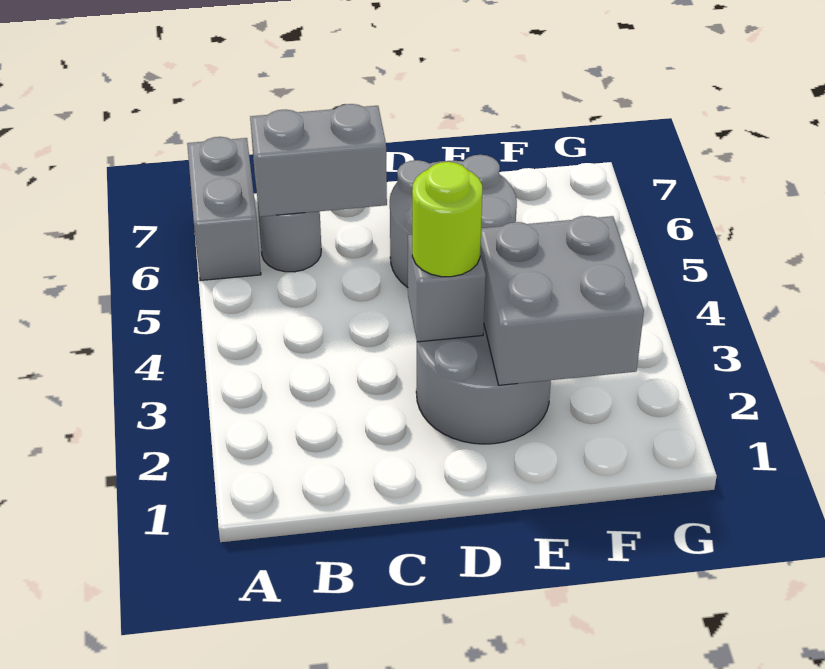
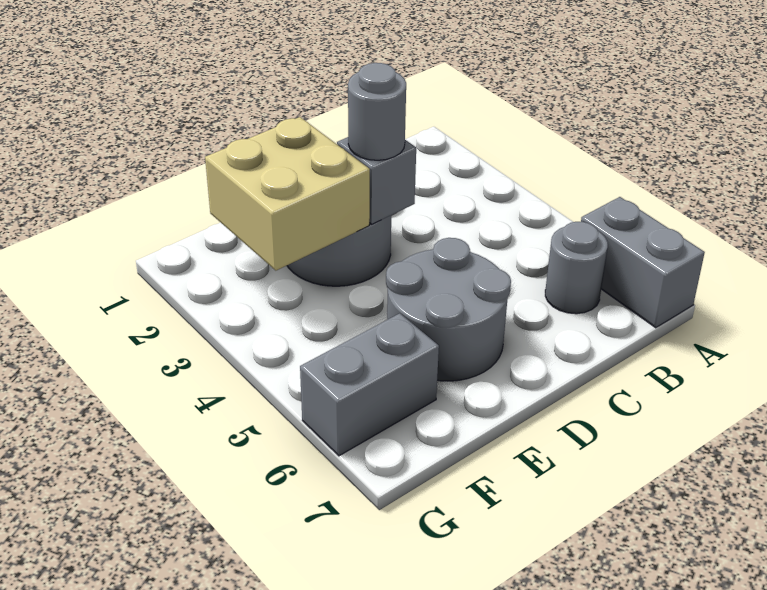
grey 1x2 brick [250,104,387,217] -> grey 1x2 brick moved to [300,313,439,456]
lime 1x1 round brick [412,162,482,277] -> grey 1x1 round brick [348,63,406,160]
grey 2x2 brick [480,216,644,385] -> tan 2x2 brick [205,117,370,270]

